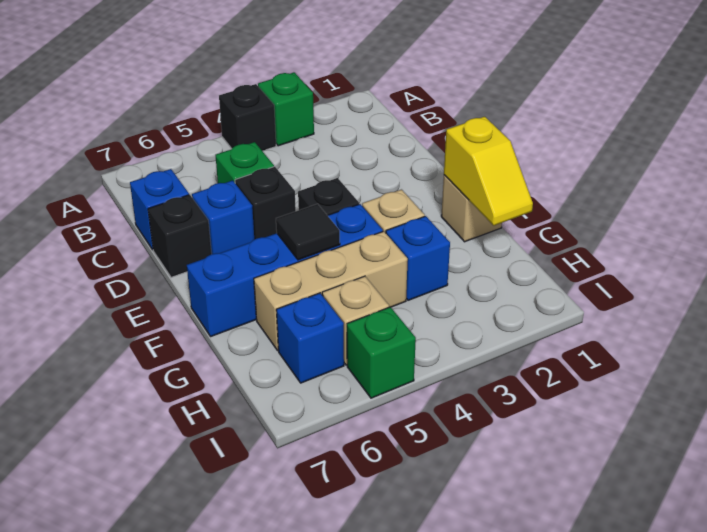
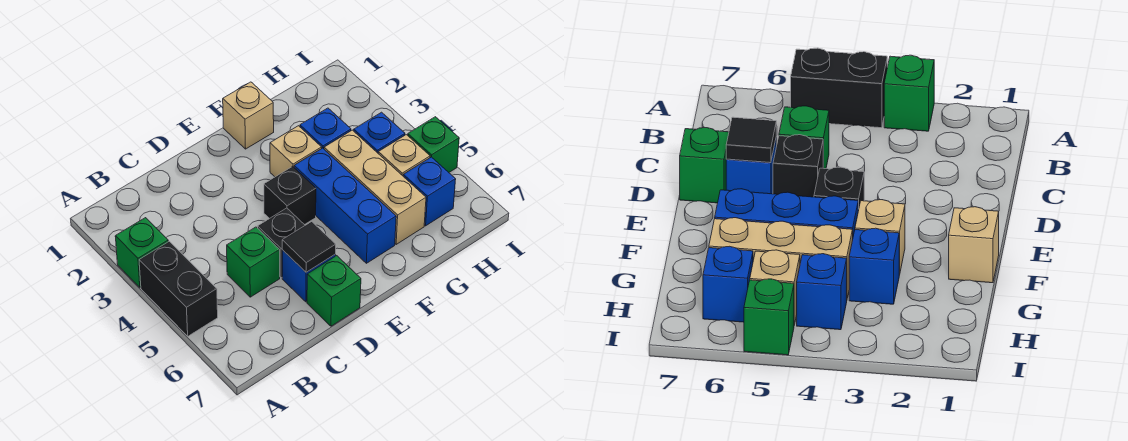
black 1x1 brick [219,84,276,151] -> black 1x2 brick [139,241,218,336]
blue 1x1 brick [130,169,189,250] -> blue 1x1 brick moved to [354,112,405,153]
black 1x1 brick [148,195,212,277] -> green 1x1 brick [307,256,361,326]
yellow 1x2 slope [444,117,533,226] -> none
blue 1x4 brick [187,204,383,336] -> blue 1x3 brick [294,148,396,263]
black 1x1 tile [276,204,340,260] -> black 1x1 tile moved to [282,222,336,272]

